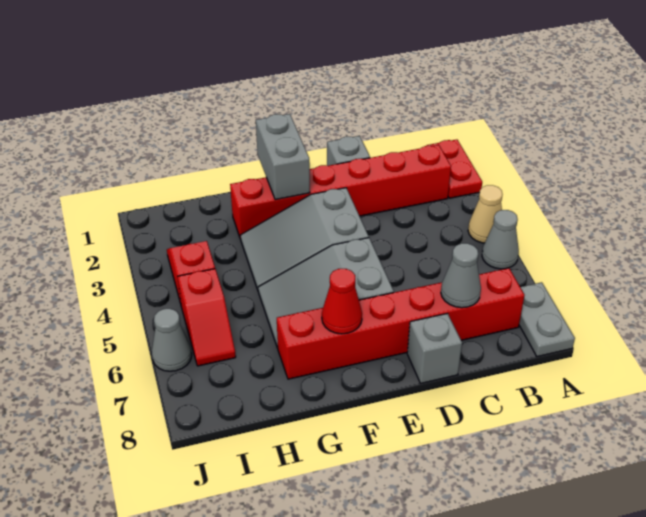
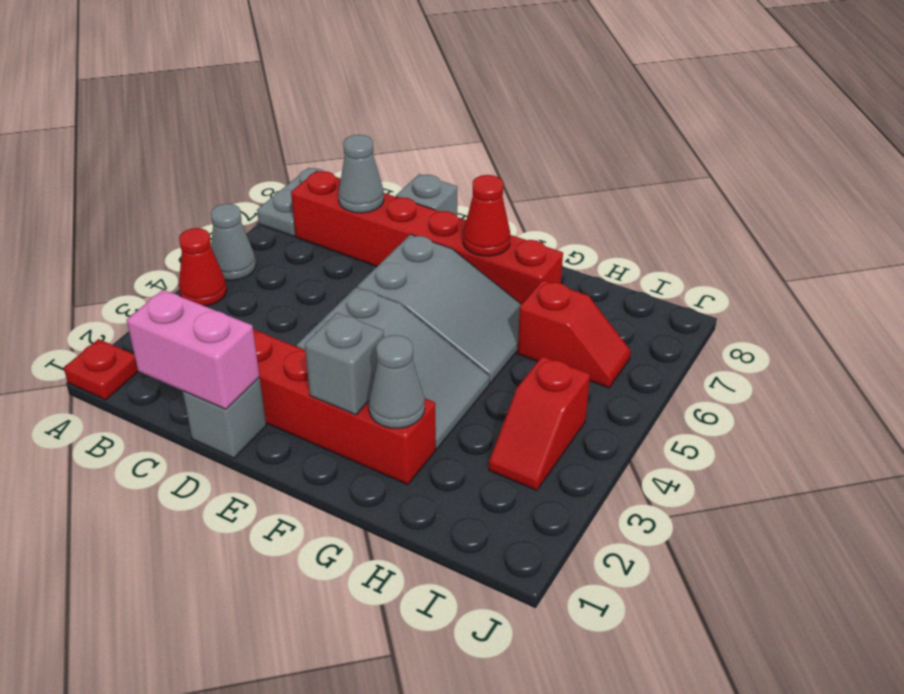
red 1x2 plate [427,140,482,198] -> red 1x1 plate [64,339,138,400]
tan 1x1 cone [468,185,503,243] -> red 1x1 cone [179,228,227,306]
none -> pink 1x2 brick [127,290,259,409]
grey 1x2 brick [256,114,310,200] -> grey 1x1 brick [305,313,384,415]
red 1x2 slope [178,269,236,366] -> red 1x2 slope turned to [518,280,631,388]
grey 1x1 cone [152,309,192,371] -> grey 1x1 cone moved to [369,335,425,428]

